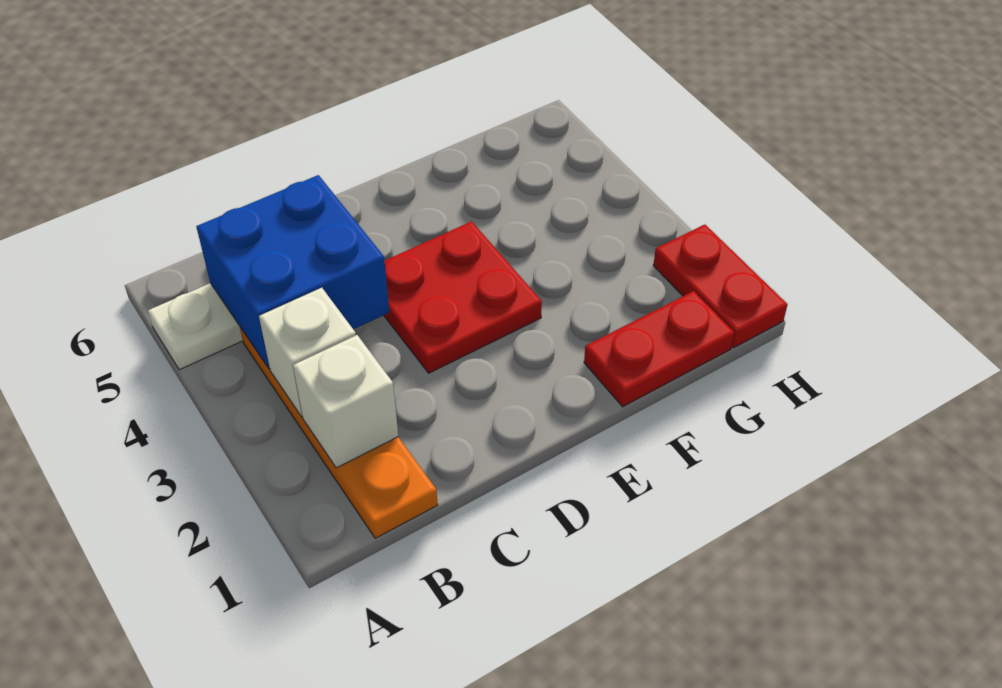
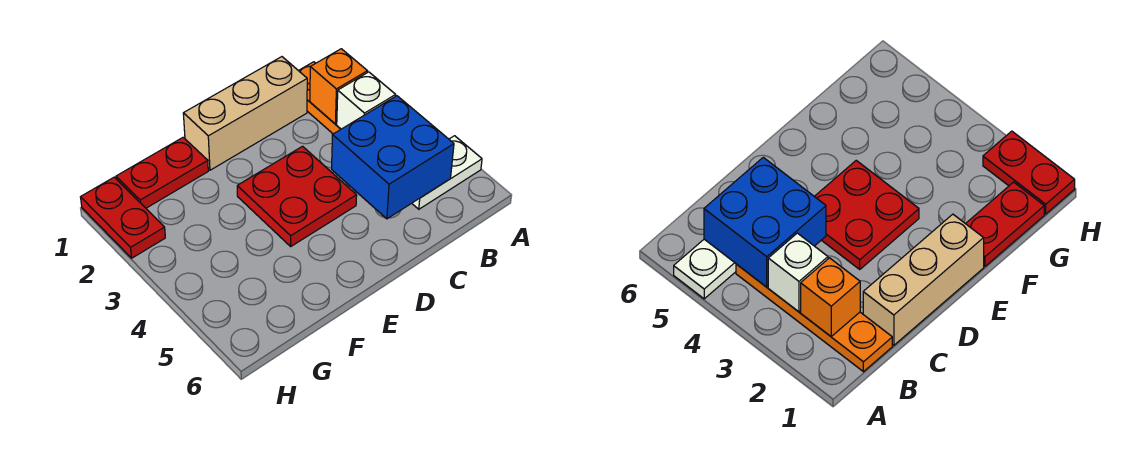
white 1x1 brick [293,335,398,468] -> orange 1x1 brick [310,49,367,124]
none -> tan 1x3 brick [183,57,307,170]

